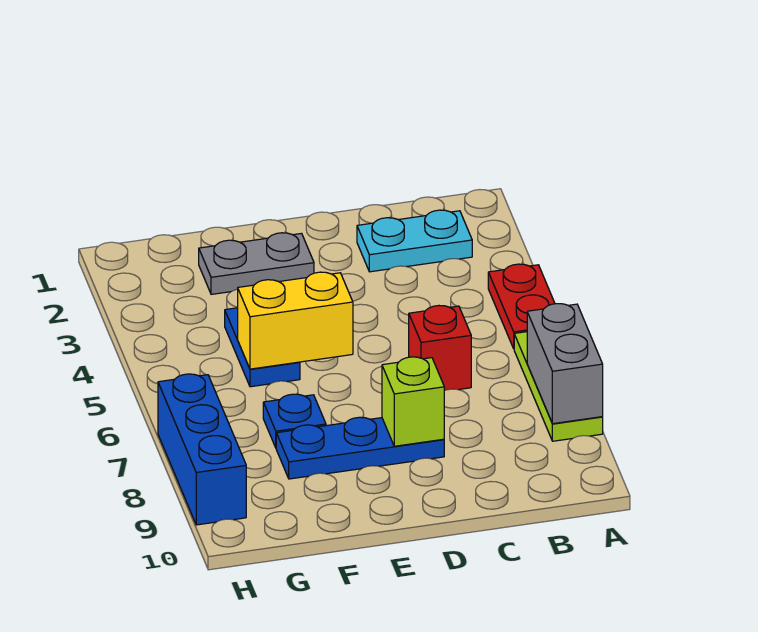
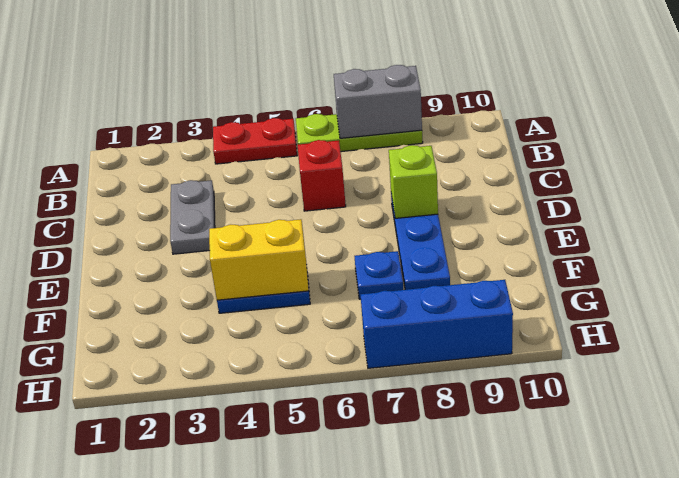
cyan 1x2 plate [357,210,472,272] -> none
grey 1x2 plate [199,233,314,294] -> grey 1x2 plate moved to [170,180,215,254]
yellow 1x2 brick [238,272,353,369] -> yellow 1x2 brick turned to [209,219,309,300]

